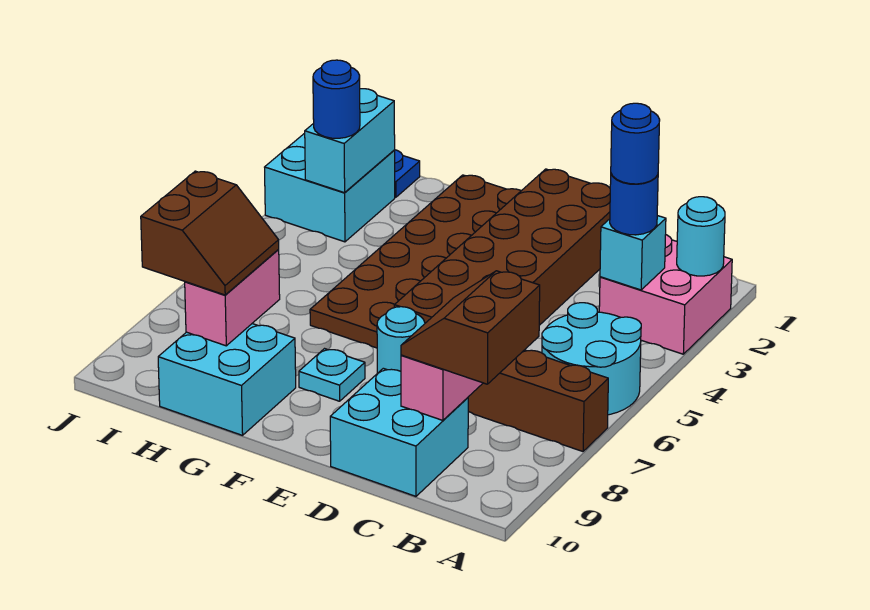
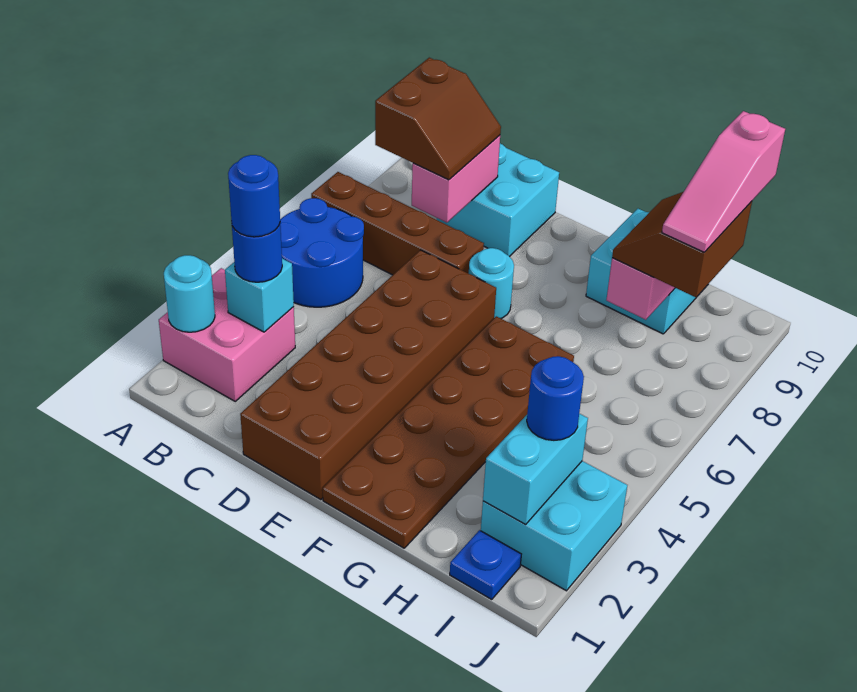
cyan 2x2 round brick [542,303,641,415] -> blue 2x2 round brick [280,198,364,307]
cyan 1x1 plate [299,349,365,401] -> none
none -> pink 1x3 slope [662,111,785,252]

